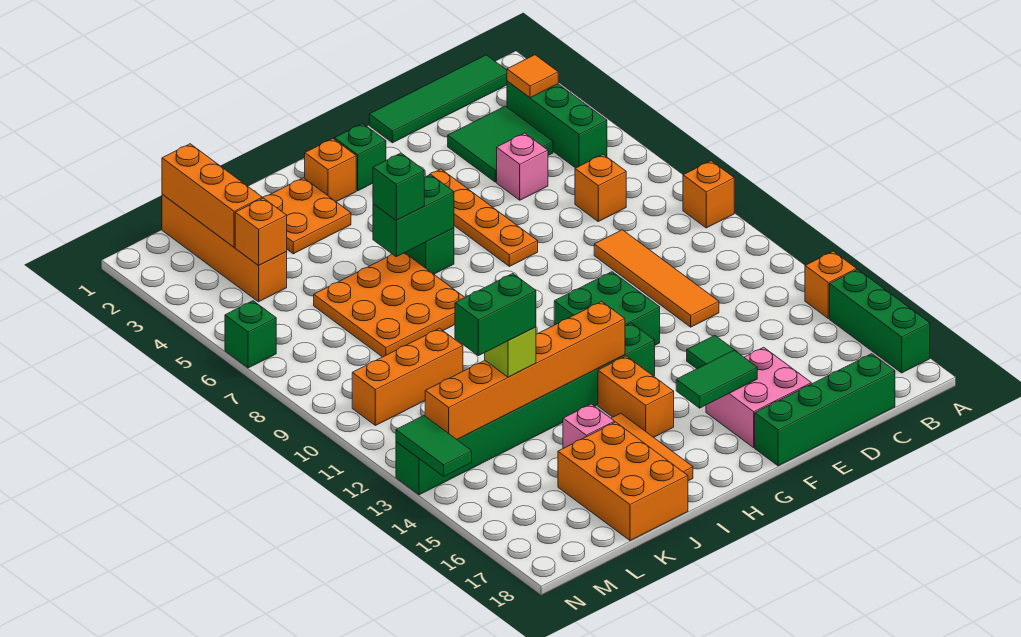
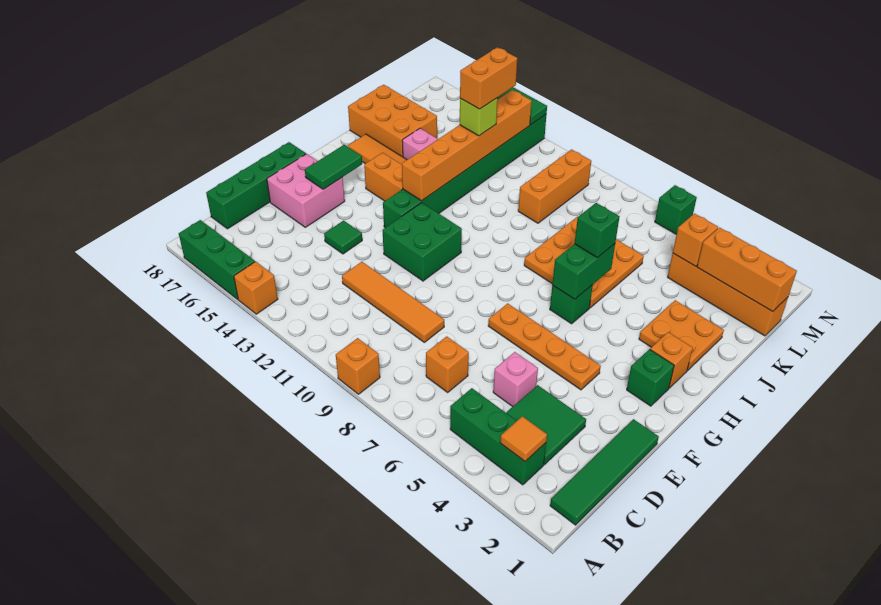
green 1x2 brick [455,274,536,356] -> orange 1x2 brick [460,47,517,109]

